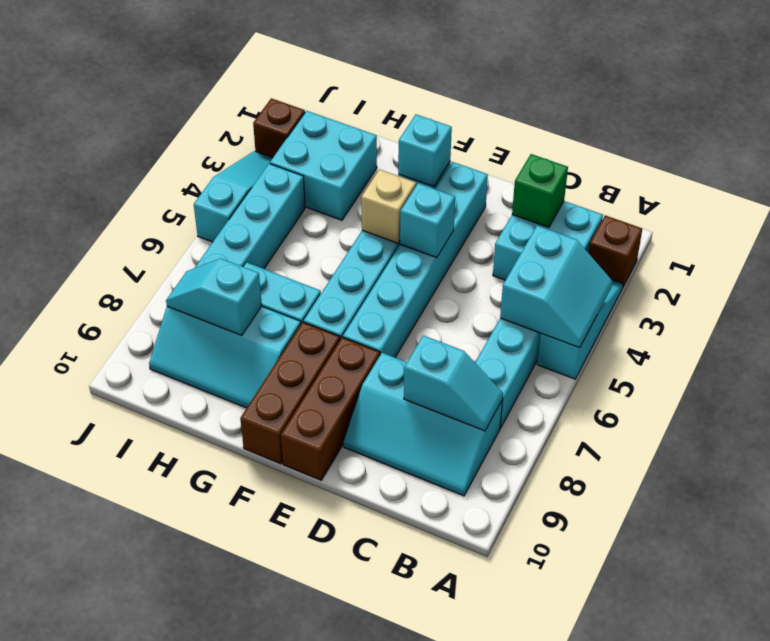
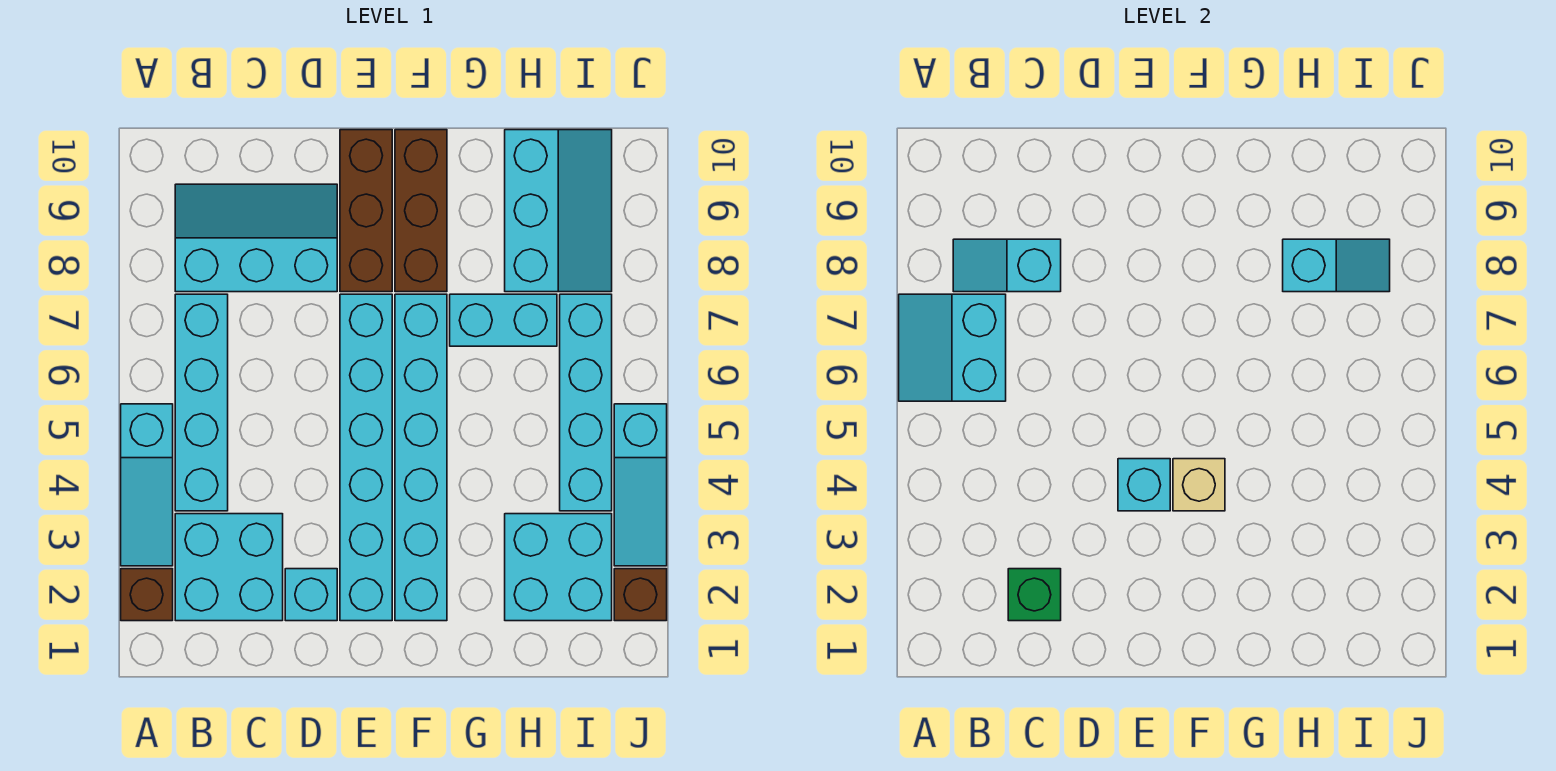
cyan 2x2 slope [500,226,612,348] -> cyan 2x2 slope moved to [899,294,1006,401]
cyan 1x1 brick [398,114,452,187] -> cyan 1x1 brick moved to [285,569,337,621]
cyan 2x3 slope [149,306,301,408] -> cyan 2x3 slope turned to [505,130,612,292]

